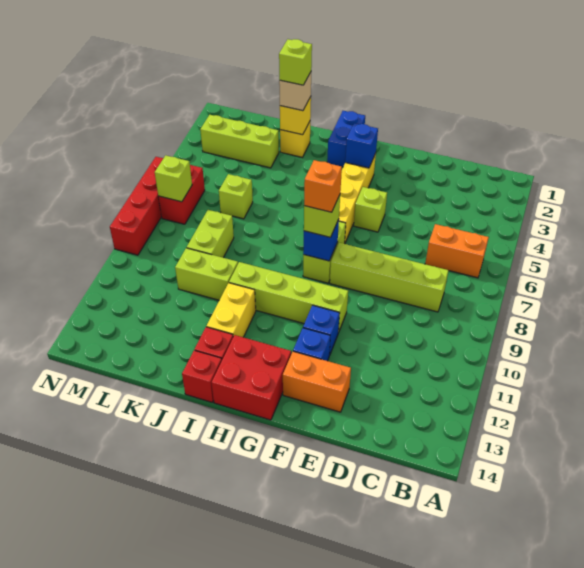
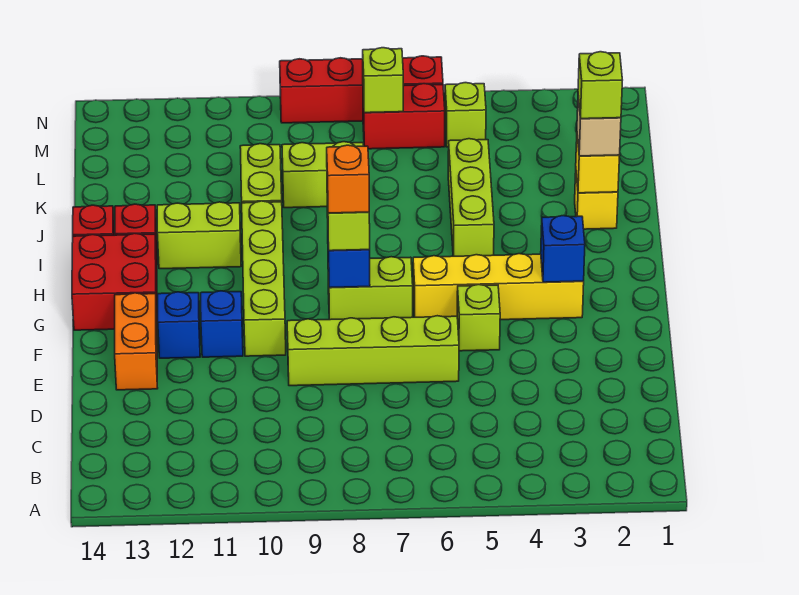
orange 1x2 brick [425,224,489,278] -> none
lime 1x4 brick [330,243,449,312] -> lime 1x4 brick turned to [287,316,459,386]
blue 1x2 brick [327,111,365,167] -> none
yellow 1x2 brick [207,283,256,337] -> lime 1x2 brick [157,202,241,269]
lime 1x3 brick [200,115,279,168] -> lime 1x3 brick moved to [448,139,494,256]
lime 1x1 brick [219,174,253,219] -> lime 1x1 brick moved to [445,83,486,147]

